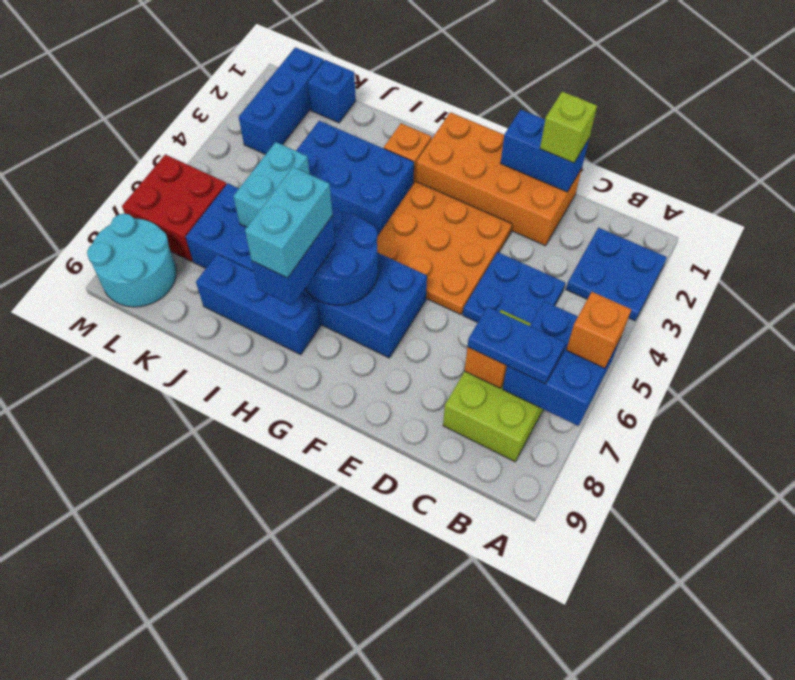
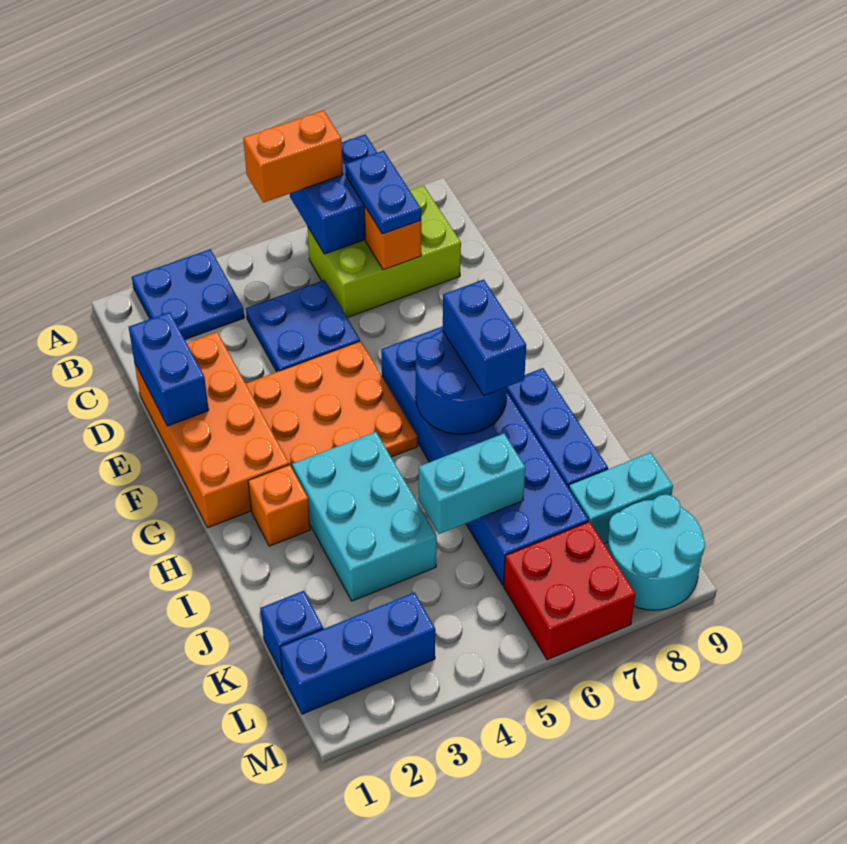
orange 1x1 brick [566,292,632,368] -> orange 1x2 brick [243,110,343,202]
lime 1x1 brick [540,92,597,163] -> none
blue 2x3 brick [296,121,414,236] -> cyan 2x3 brick [292,432,437,601]
blue 1x2 brick [252,216,335,306] -> blue 1x2 brick turned to [443,279,526,395]
cyan 1x2 brick [245,167,332,278] -> cyan 1x2 brick moved to [569,452,673,544]

